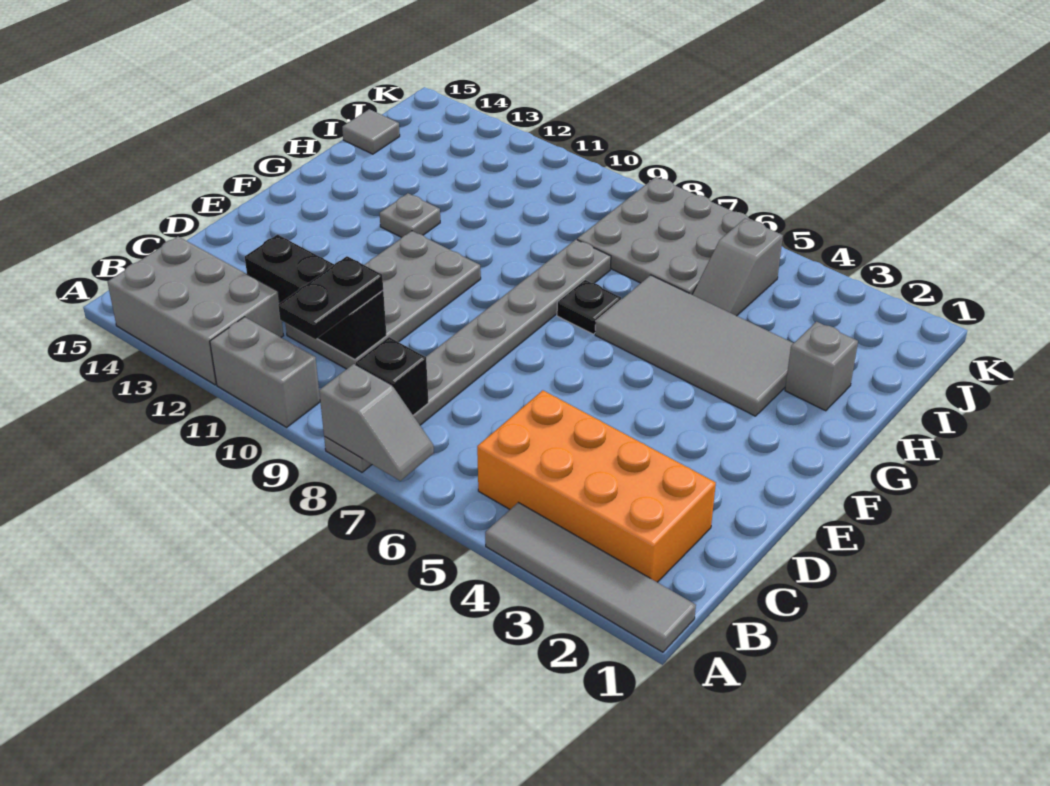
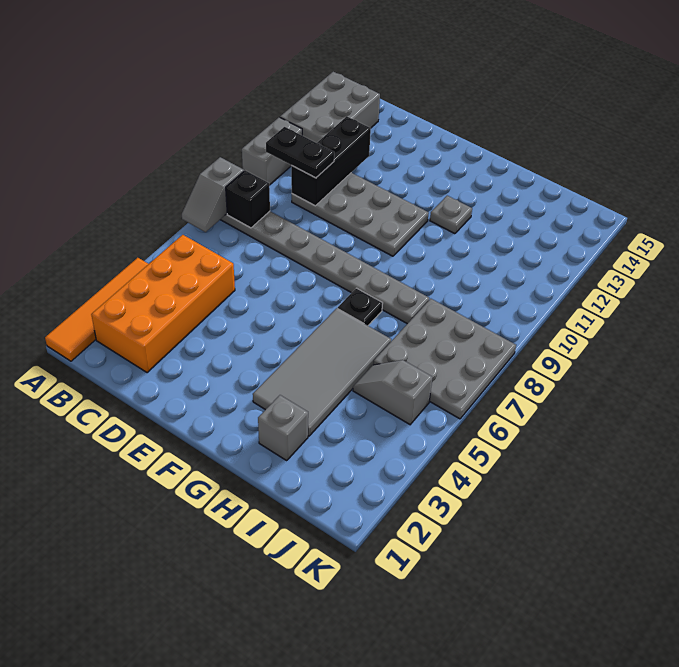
grey 1x4 tile [485,502,696,652] -> orange 1x4 tile [45,258,148,361]
grey 1x1 tile [342,109,400,154] -> none

